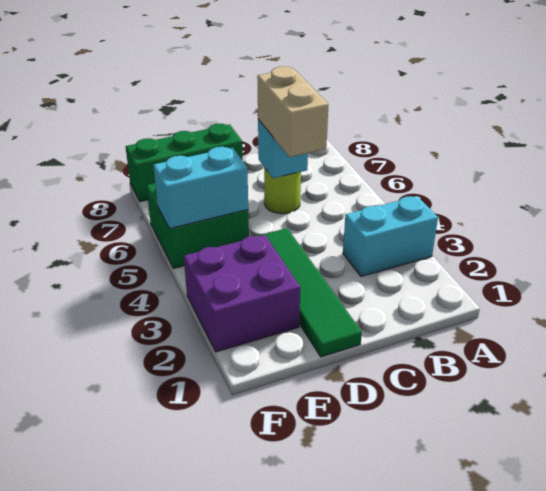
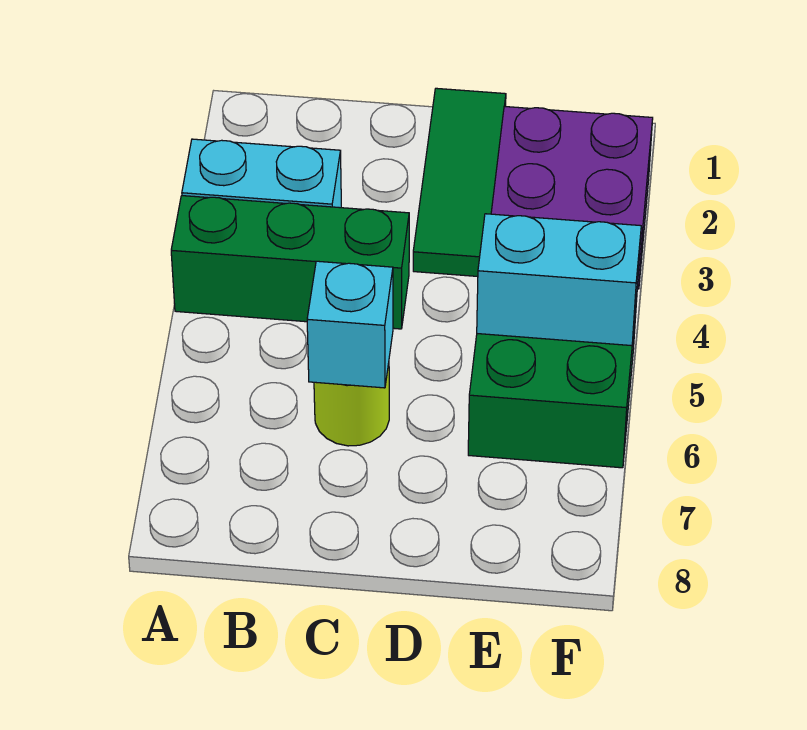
tan 1x2 brick [257,66,328,157] -> none
green 1x4 tile [257,228,362,357] -> green 1x3 tile [413,88,506,276]
green 1x3 brick [125,124,243,202] -> green 1x3 brick moved to [171,196,409,329]

